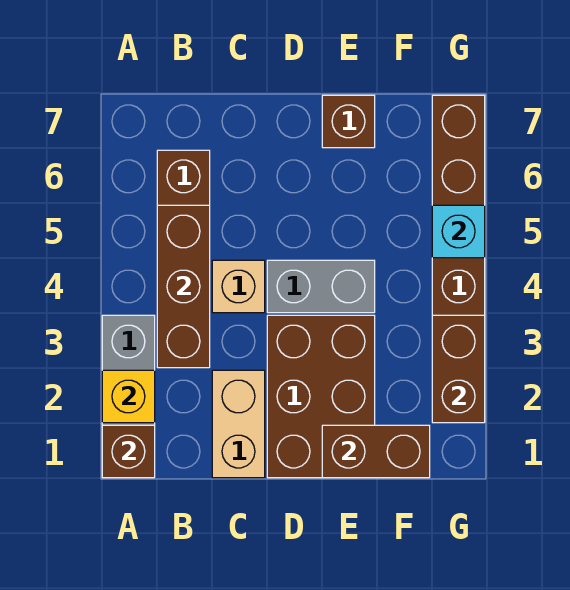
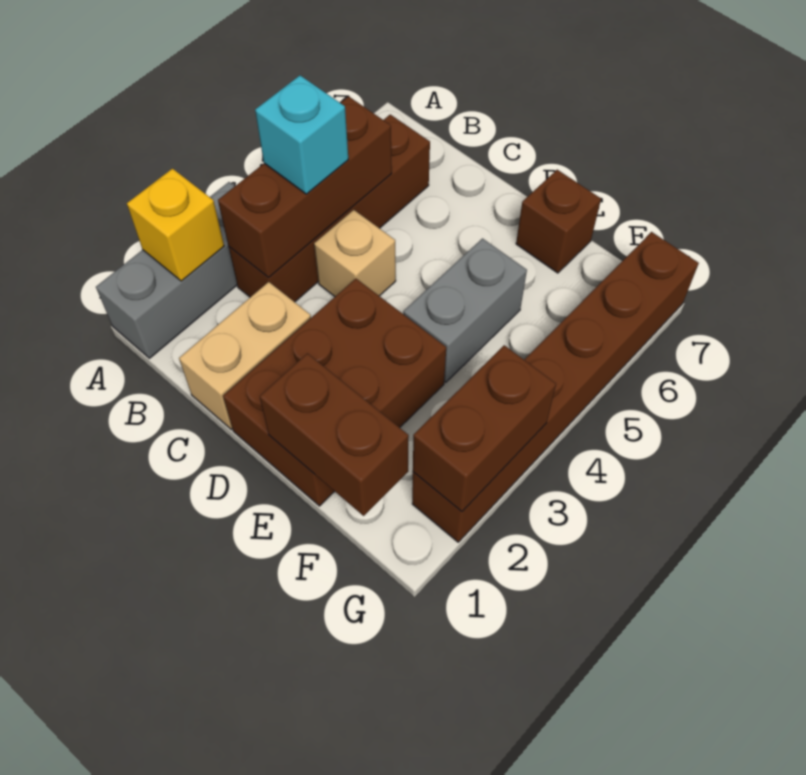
brown 1x1 brick [102,425,155,478] -> none
grey 1x2 brick [267,260,375,313] -> grey 1x2 brick turned to [403,239,527,382]
cyan 1x1 brick [432,205,485,258] -> cyan 1x1 brick moved to [255,76,348,194]

